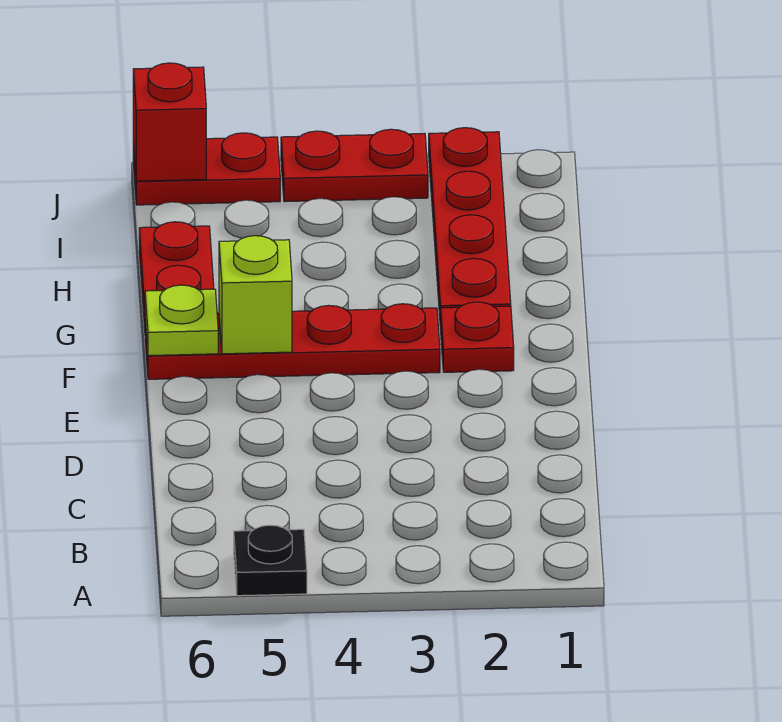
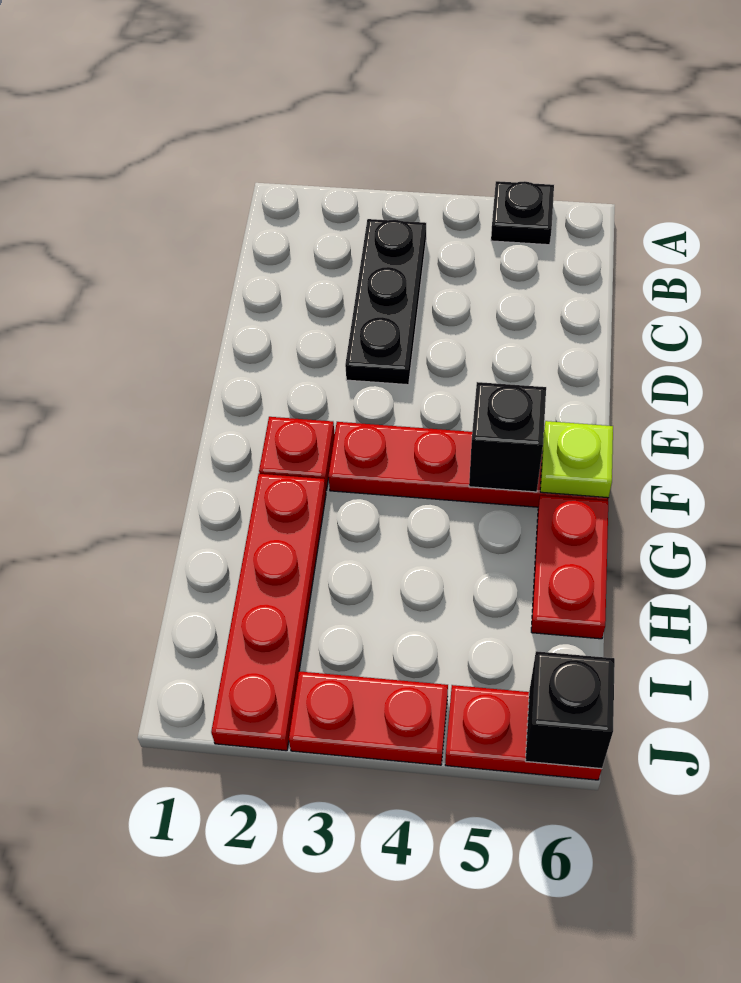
none -> black 1x3 plate [345,219,426,385]
lime 1x1 brick [219,236,292,354] -> black 1x1 brick [469,382,546,492]
red 1x1 brick [133,63,206,181] -> black 1x1 brick [525,651,615,769]

